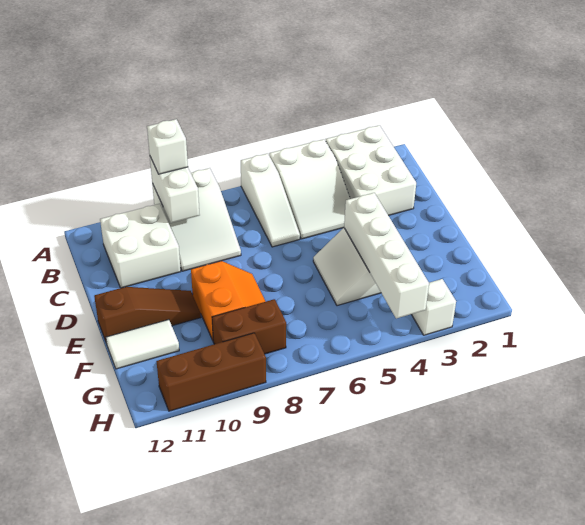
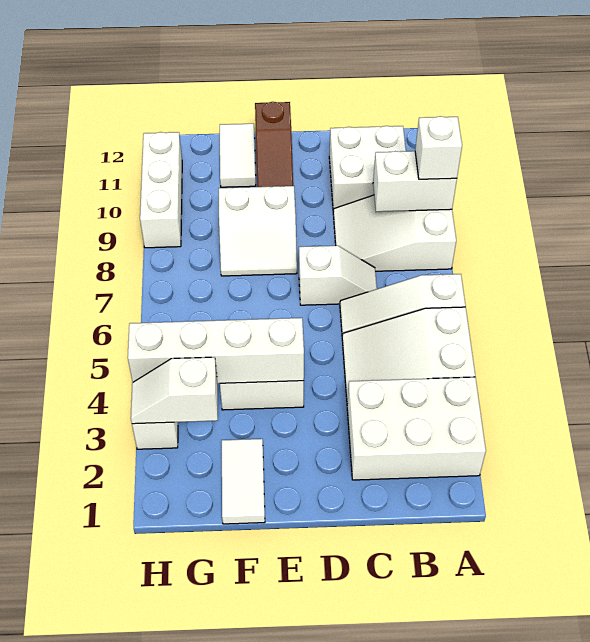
none -> white 1x2 slope [299,246,377,305]
orange 2x2 slope [191,261,266,340] -> white 2x2 slope [219,186,297,276]
none -> white 1x2 tile [222,439,265,524]
none -> white 1x2 slope [131,357,218,424]
brown 1x2 brick [212,299,286,354] -> none
brown 1x3 brick [156,333,266,411] -> white 1x3 brick [140,132,182,248]

